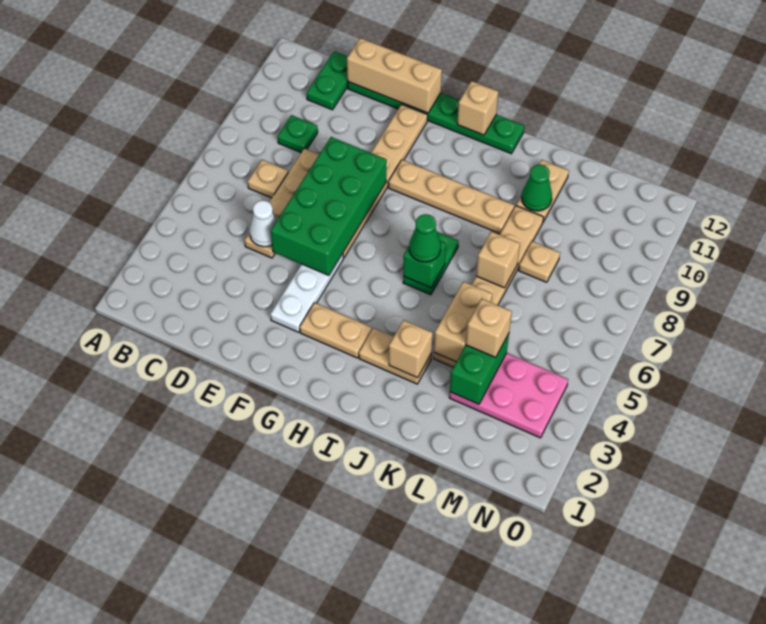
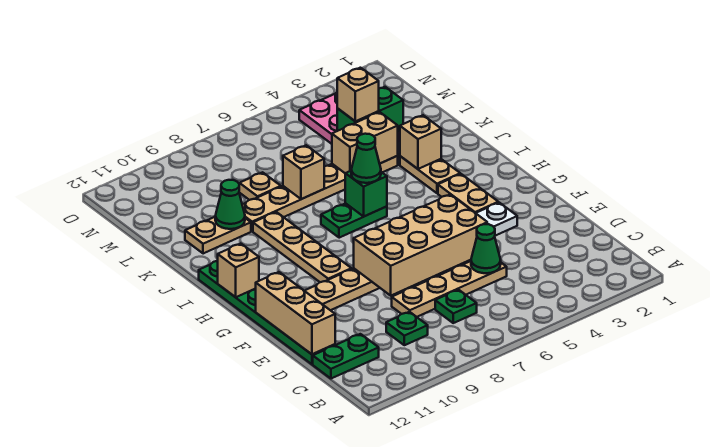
tan 1x1 plate [248,160,288,198] -> green 1x1 plate [435,290,477,323]
white 1x1 cone [250,200,277,247] -> green 1x1 cone [471,224,501,273]
green 2x4 brick [271,137,387,275] -> tan 2x4 brick [354,194,487,296]

